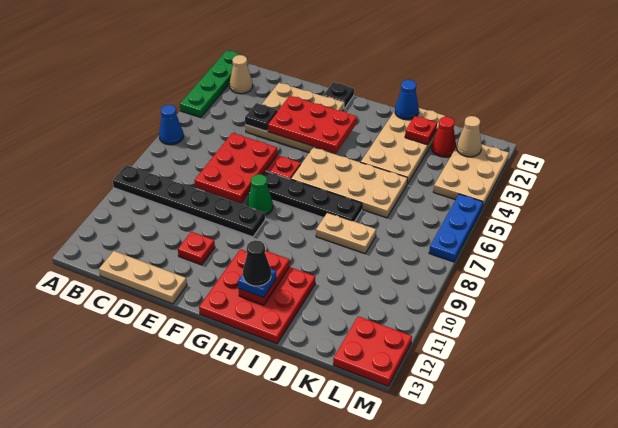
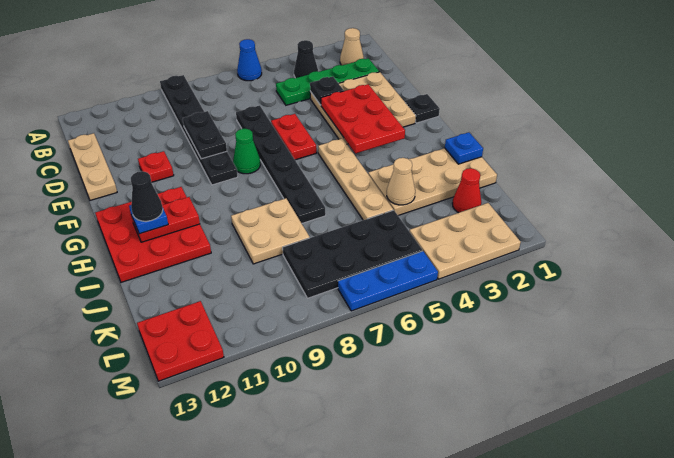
green 1x4 plate [180,50,246,118] -> green 1x4 plate moved to [276,58,379,105]
none -> black 1x1 cone [294,40,318,78]
red 2x3 plate [194,133,277,203] -> none
none -> black 1x2 plate [183,111,227,159]
tan 2x4 plate [291,147,408,218] -> tan 1x4 plate [318,138,393,220]
blue 1x1 cone [395,80,419,120] -> blue 1x1 plate [445,132,483,164]
tan 1x2 plate [316,213,376,254] -> tan 2x2 plate [231,198,310,264]
red 1x1 plate [405,116,437,145] -> none
none -> black 2x4 plate [283,210,422,298]
tan 1x1 cone [456,116,482,157] -> tan 1x1 cone moved to [387,158,415,205]

